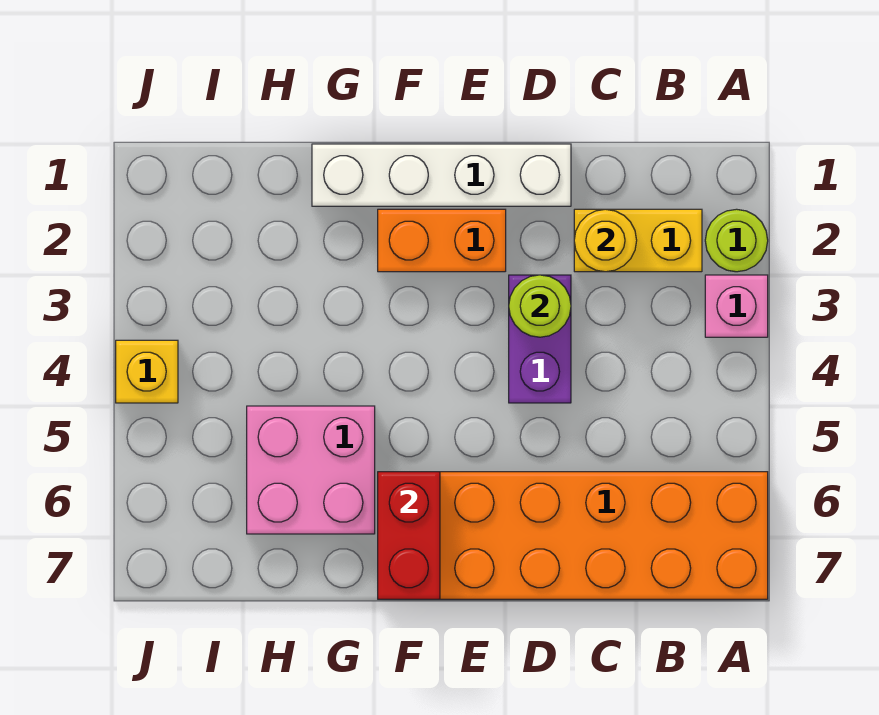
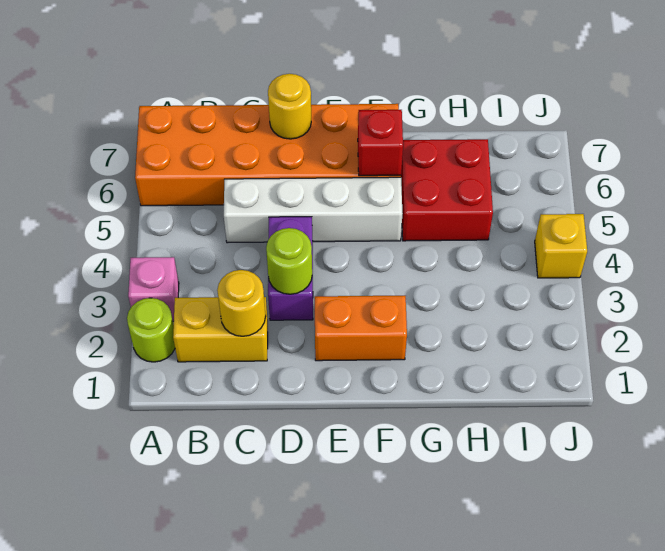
white 1x4 brick [312,144,571,206] -> white 1x4 brick moved to [224,177,403,243]
none -> yellow 1x1 round brick [268,74,311,139]
red 1x2 brick [378,472,440,599] -> red 1x1 brick [358,110,403,176]
pink 2x2 brick [247,406,375,534] -> red 2x2 brick [401,139,493,241]

